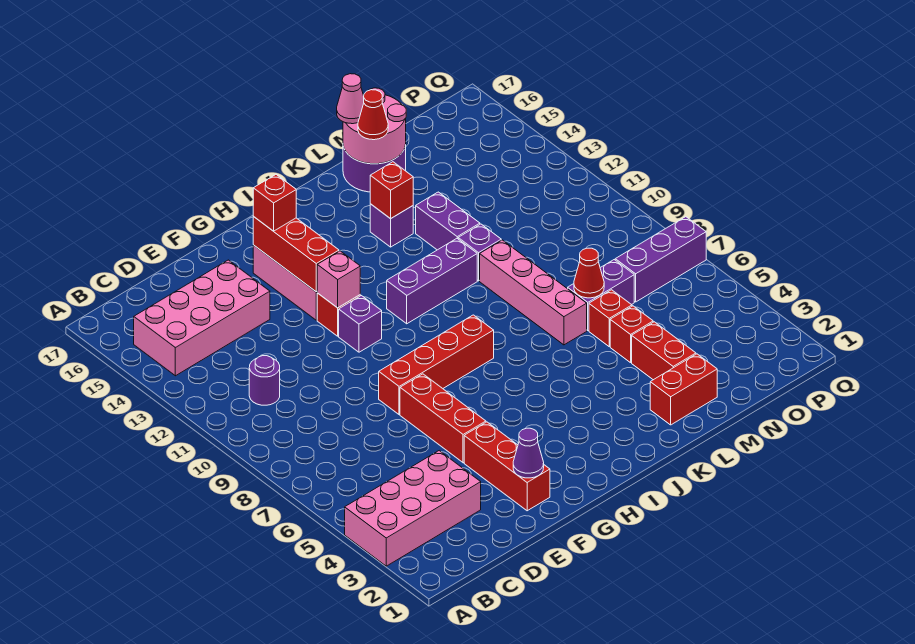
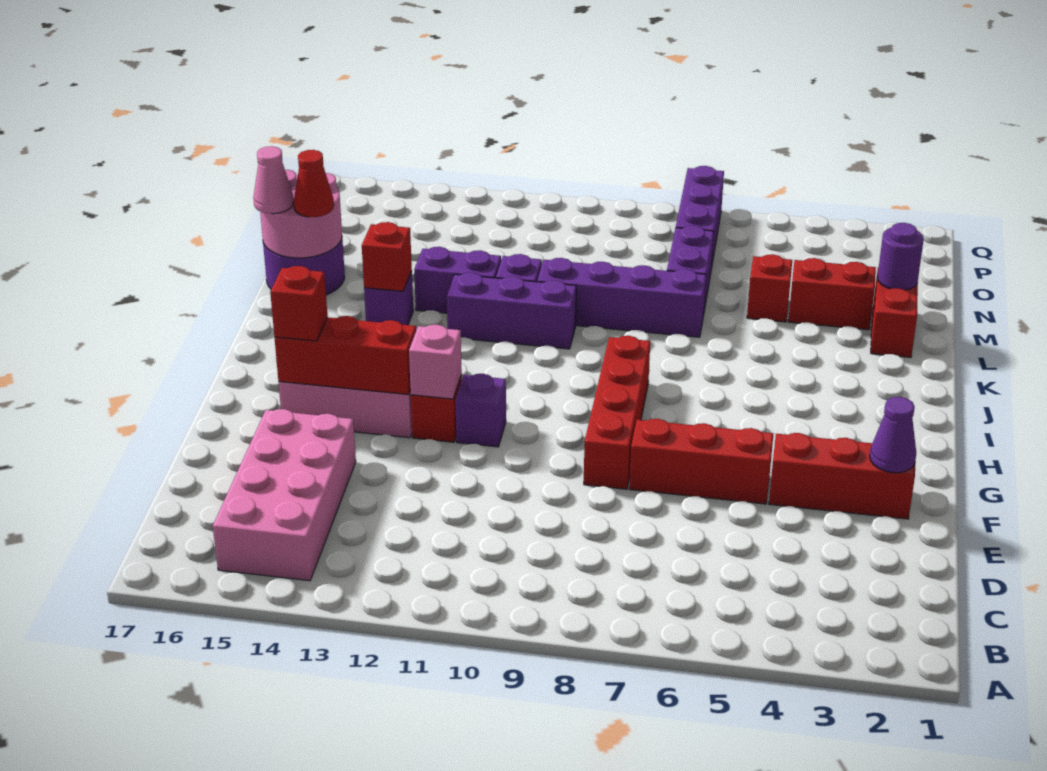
pink 2x4 brick [345,451,481,566] -> none
purple 1x1 round brick [249,356,280,405] -> purple 1x1 round brick moved to [877,223,924,290]
purple 1x3 brick [387,239,477,324] -> purple 1x3 brick turned to [447,273,576,349]
pink 1x4 brick [480,240,587,345] -> purple 1x4 brick [537,258,706,337]
red 1x1 brick [589,290,632,346] -> none
red 1x1 cone [574,248,604,298] -> none

